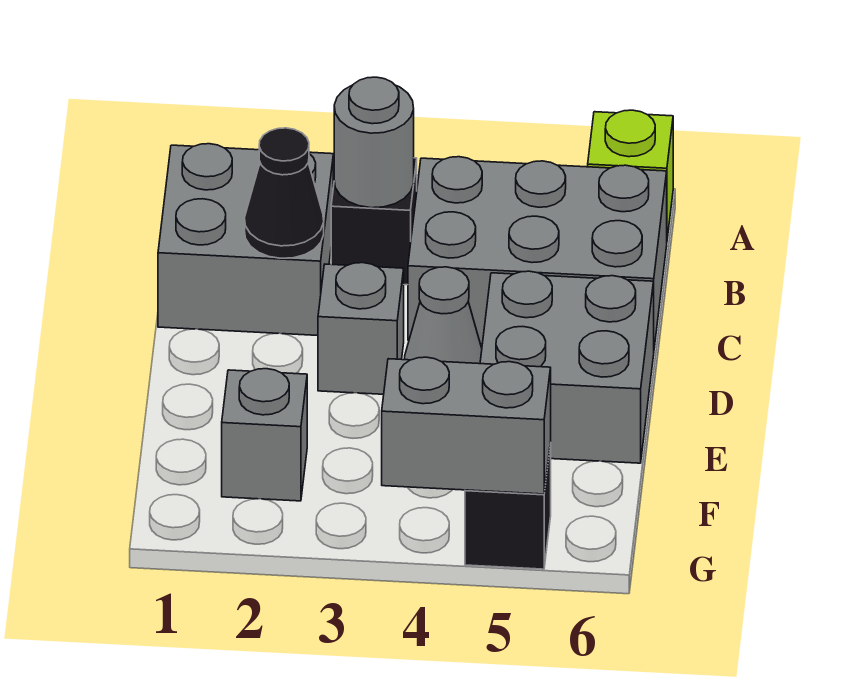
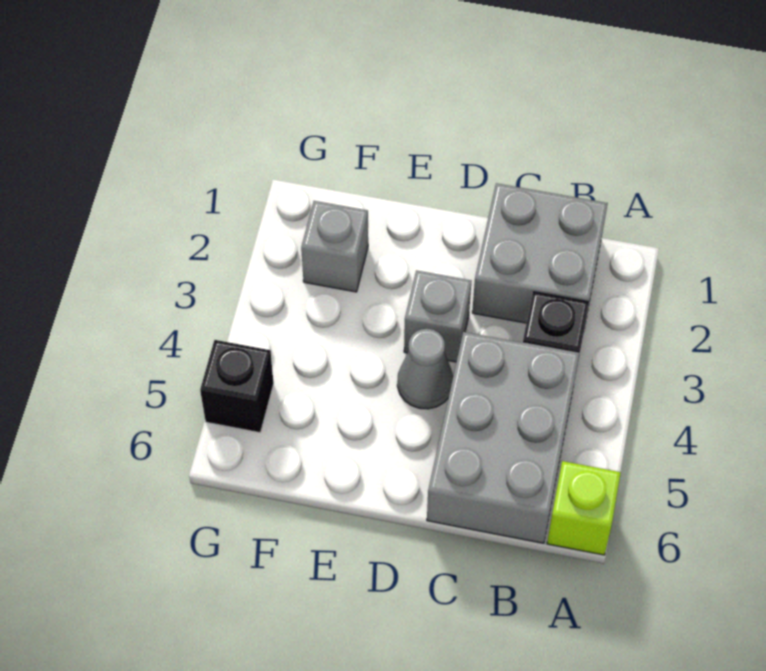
grey 1x1 round brick [334,77,414,208] -> none
black 1x1 cone [245,128,324,258] -> none
grey 2x2 brick [480,271,654,463] -> none
grey 1x2 brick [382,357,551,494] -> none

